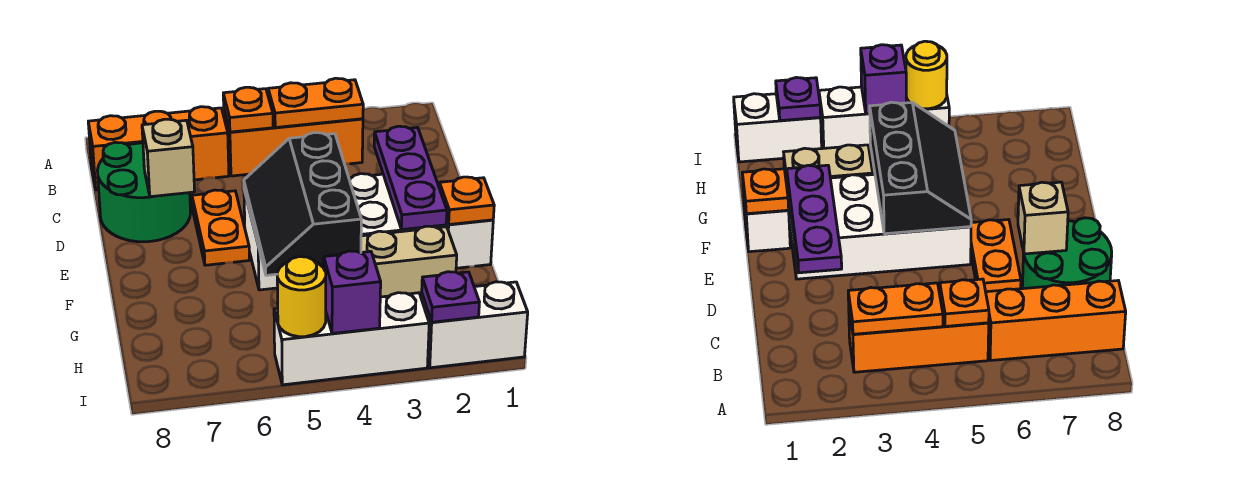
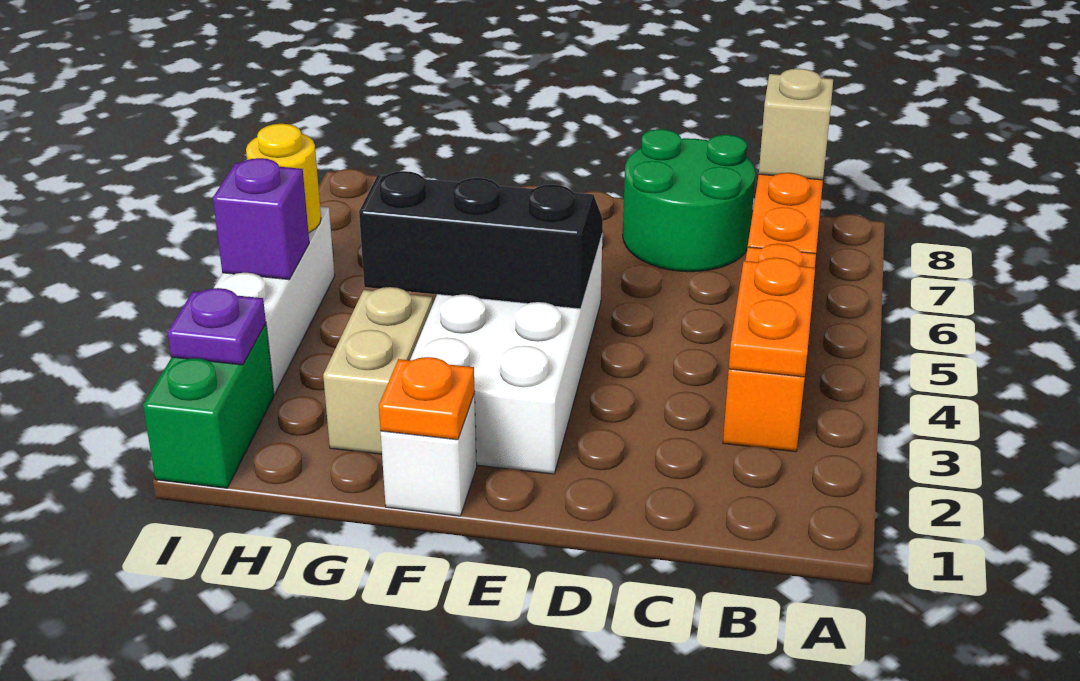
orange 1x1 plate [223,87,273,132] -> none
purple 1x3 plate [374,126,447,230] -> none
orange 1x2 plate [192,190,249,265] -> none
tan 1x1 brick [142,119,195,197] -> tan 1x1 brick moved to [759,69,833,180]
white 1x2 brick [421,282,528,368] -> green 1x2 brick [143,324,274,488]

